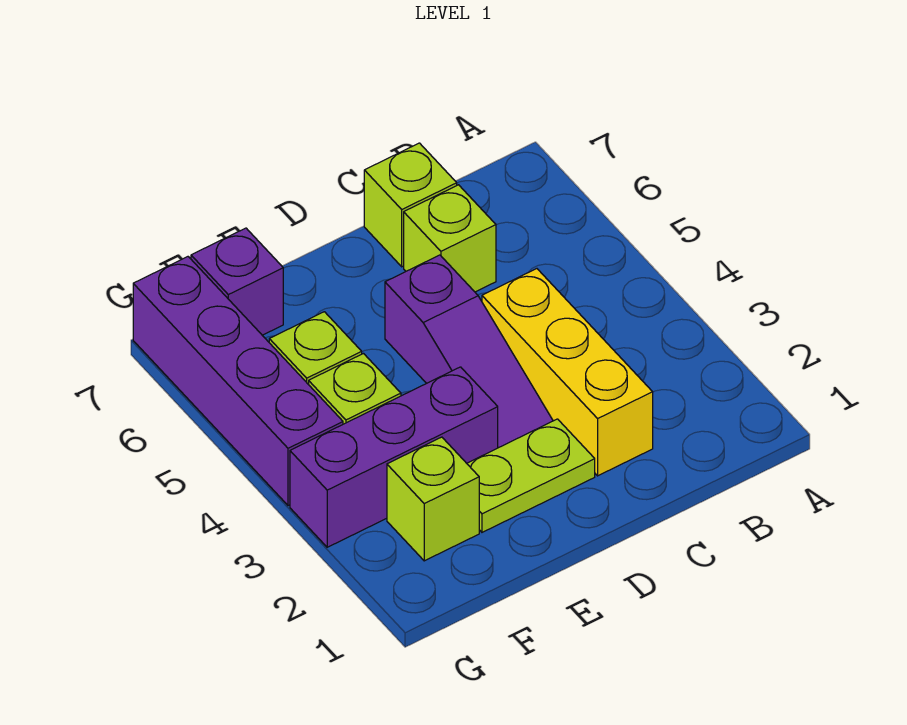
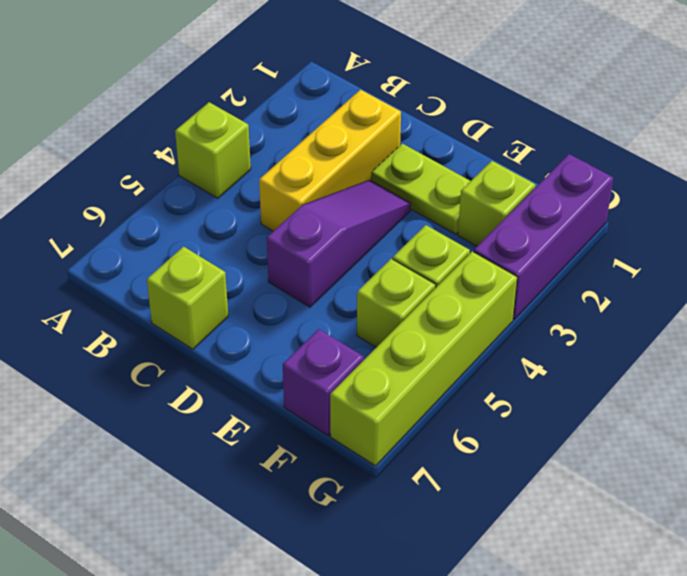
lime 1x1 brick [404,185,496,292] -> lime 1x1 brick moved to [175,102,251,198]
purple 1x3 brick [290,367,498,547] -> purple 1x3 brick turned to [474,154,613,319]
purple 1x4 brick [133,257,343,506] -> lime 1x4 brick [330,251,517,466]

